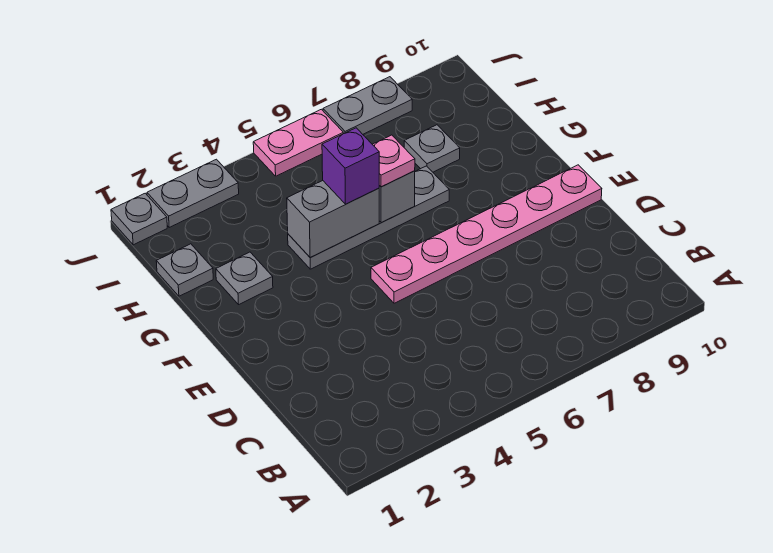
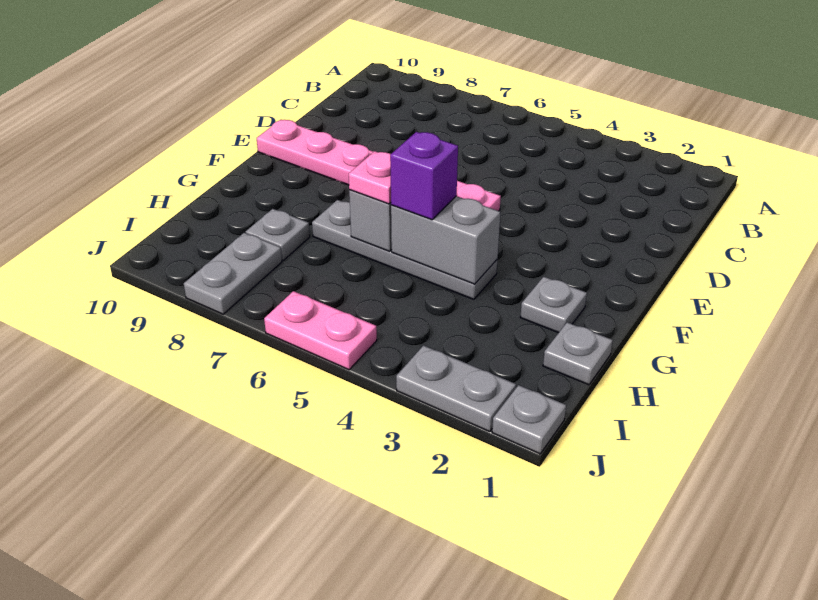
grey 1x2 plate [323,77,412,134] -> grey 1x2 plate turned to [184,233,282,314]

